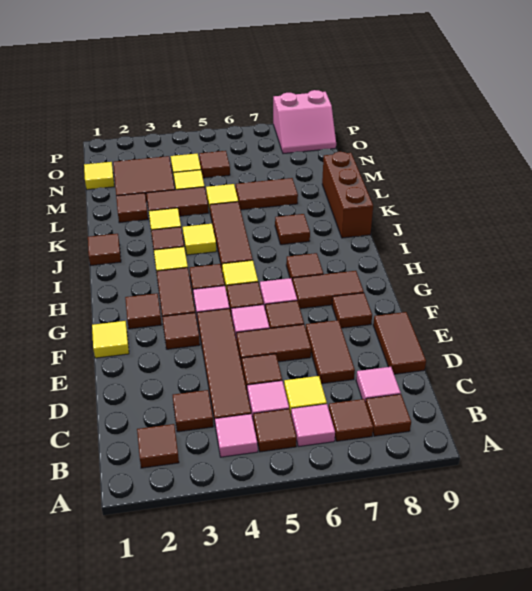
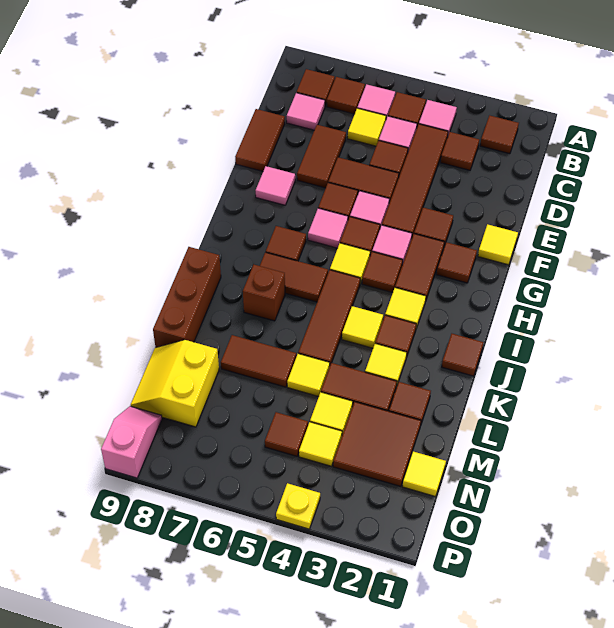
brown 1x1 tile [332,293,372,328] -> pink 1x1 tile [256,166,295,205]
brown 1x2 tile [293,271,364,309] -> brown 1x2 tile moved to [260,252,328,302]
brown 1x1 tile [275,214,310,245] -> brown 1x1 brick [243,264,285,321]
none -> yellow 2x2 slope [131,340,219,427]
pink 2x2 slope [273,90,336,154] -> pink 1x2 slope [101,406,162,478]
none -> yellow 1x1 plate [276,483,320,529]

